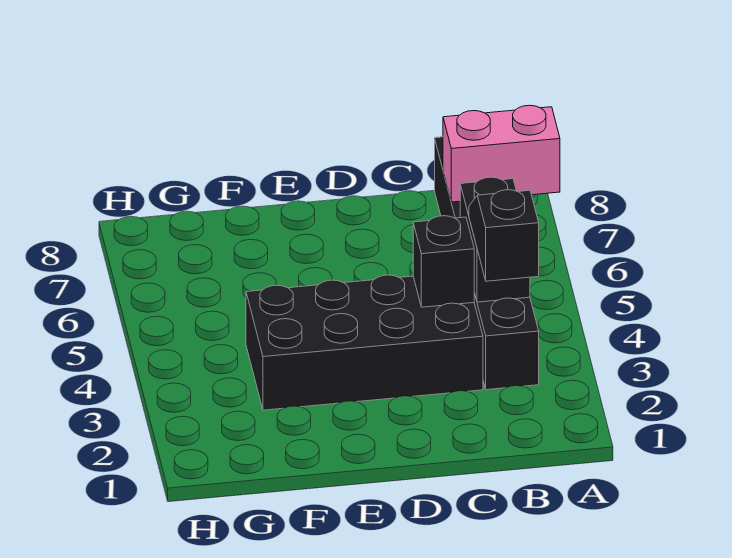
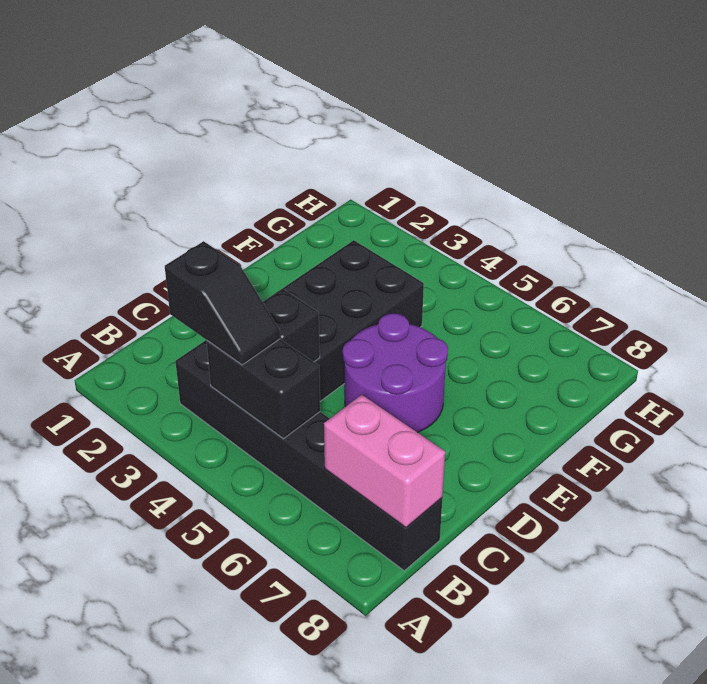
pink 1x2 brick [443,105,560,202] -> pink 1x2 brick turned to [324,395,445,528]
none -> purple 2x2 round brick [343,313,448,433]

